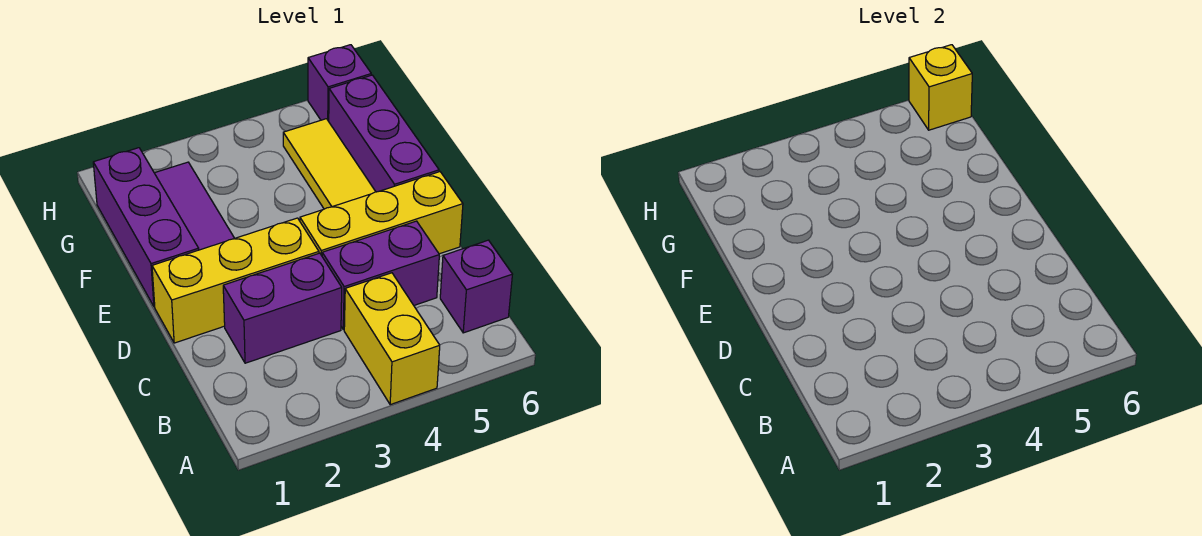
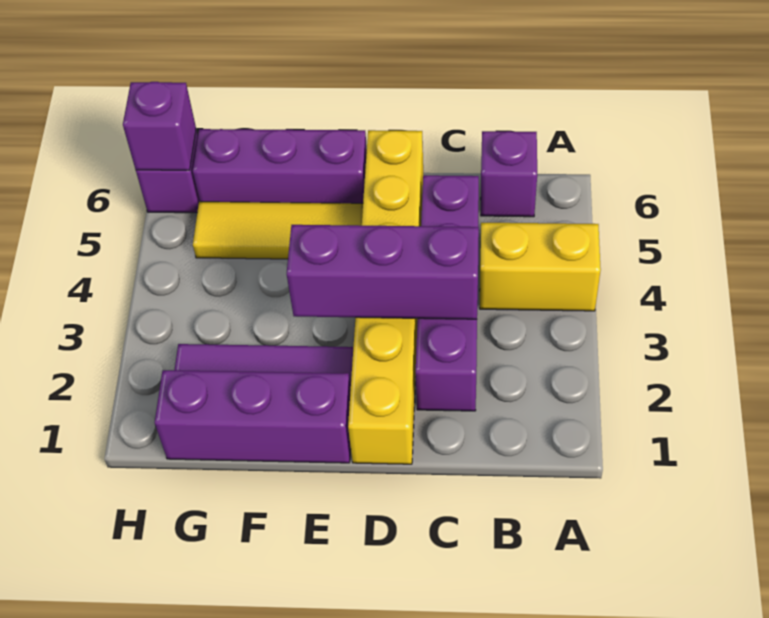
none -> purple 1x3 brick [287,225,479,319]
yellow 1x1 brick [909,45,972,130] -> purple 1x1 brick [123,82,196,170]

